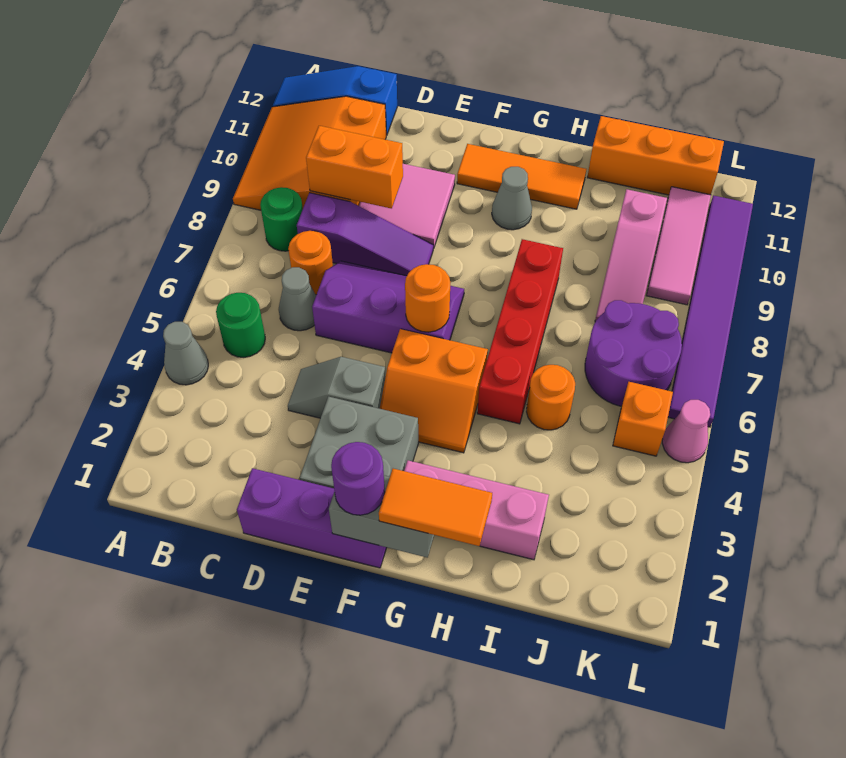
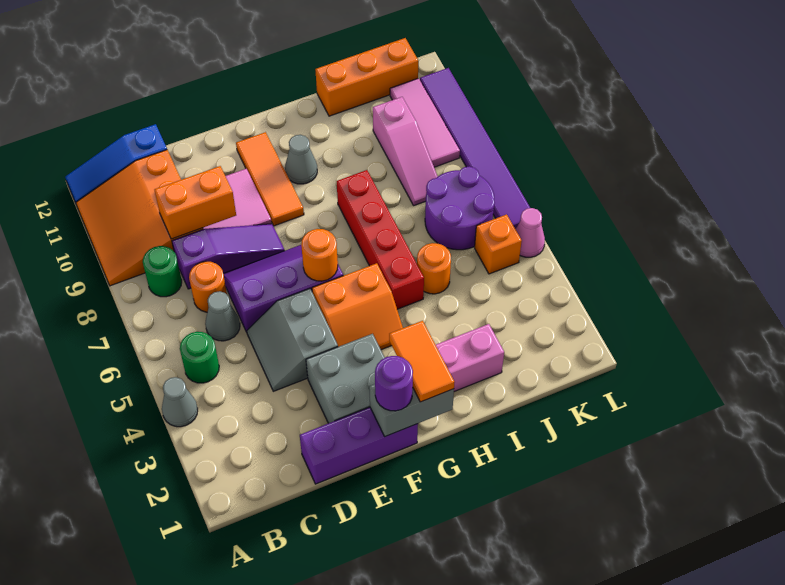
grey 1x2 slope [288,357,386,418] -> grey 2x2 slope [247,289,338,391]
orange 1x3 tile [457,144,586,209] -> orange 1x3 tile turned to [236,132,304,226]
orange 1x2 tile [379,469,492,546] -> orange 1x2 tile turned to [389,321,455,402]

